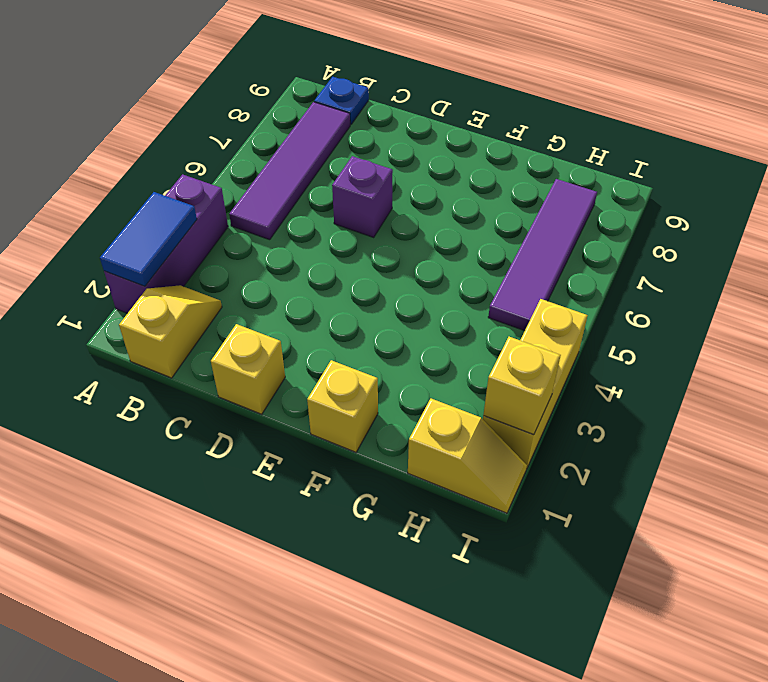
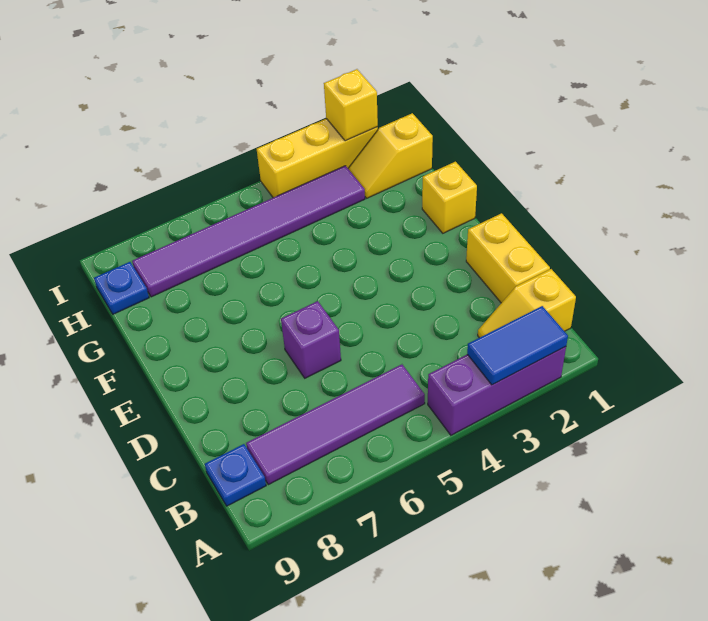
yellow 1x1 brick [211,324,285,414] -> yellow 1x2 brick [466,213,550,303]
yellow 1x2 slope [408,398,527,513] -> yellow 1x2 slope turned to [348,113,433,198]
purple 1x4 tile [488,179,597,331] -> purple 1x6 tile [132,166,365,297]
none -> blue 1x1 plate [94,262,149,314]

